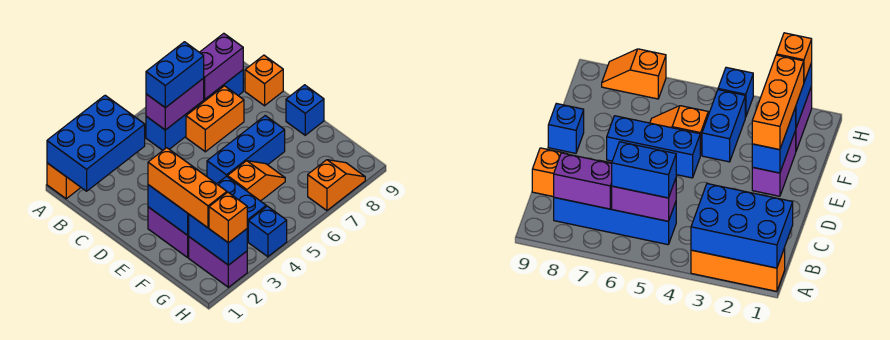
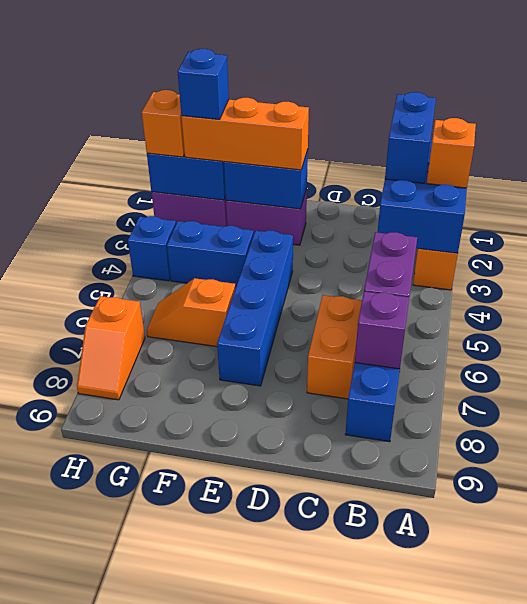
blue 1x2 brick [146,42,204,108] -> blue 1x2 brick moved to [385,92,436,183]
purple 1x2 brick [200,33,243,99] -> purple 1x1 brick [355,291,409,369]
orange 1x1 brick [245,55,283,106] -> orange 1x1 brick moved to [427,118,476,188]
blue 1x3 brick [207,116,285,184] -> blue 1x4 brick [217,231,293,386]
blue 1x1 brick [286,85,324,135] -> blue 1x1 brick moved to [178,49,229,120]
orange 1x2 slope [227,161,285,201] -> orange 1x2 slope turned to [147,278,235,347]

